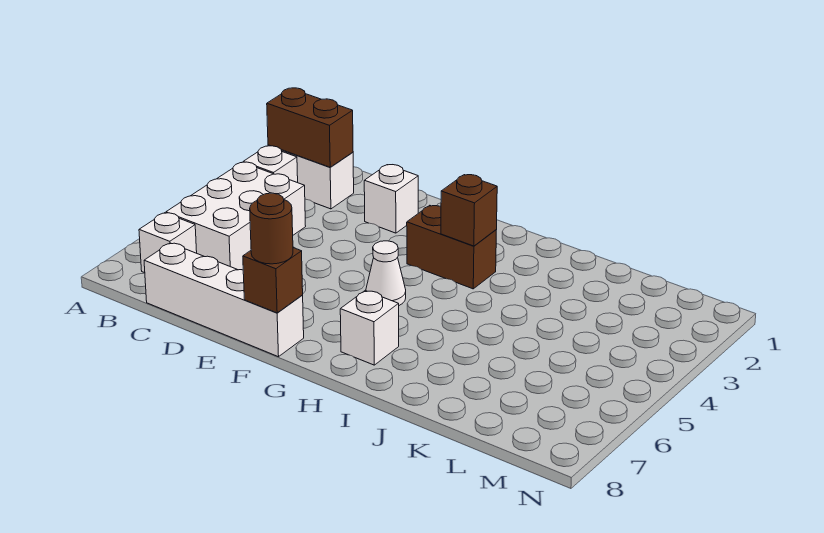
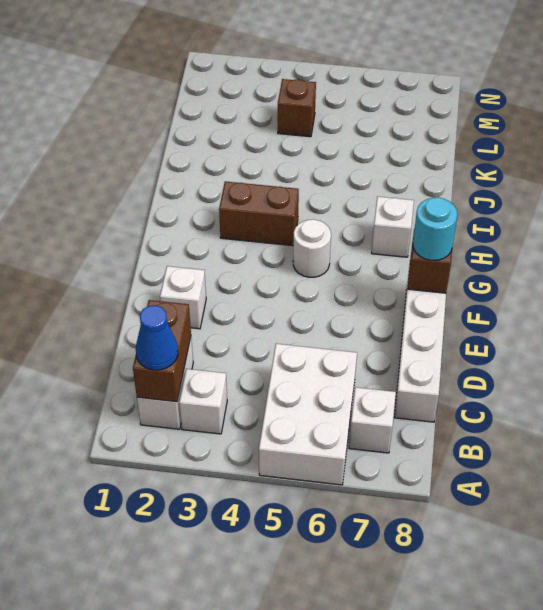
none -> blue 1x1 cone [136,305,178,370]
white 2x3 brick [166,162,306,270] -> white 2x3 brick turned to [259,344,357,485]
brown 1x1 round brick [250,193,293,264] -> cyan 1x1 round brick [413,197,458,260]
brown 1x2 brick [407,205,496,289] -> brown 1x2 brick turned to [219,181,299,246]
white 1x1 cone [366,241,406,305] -> white 1x1 round brick [293,219,331,277]
brown 1x1 brick [441,175,497,246] -> brown 1x1 brick moved to [278,79,316,137]

